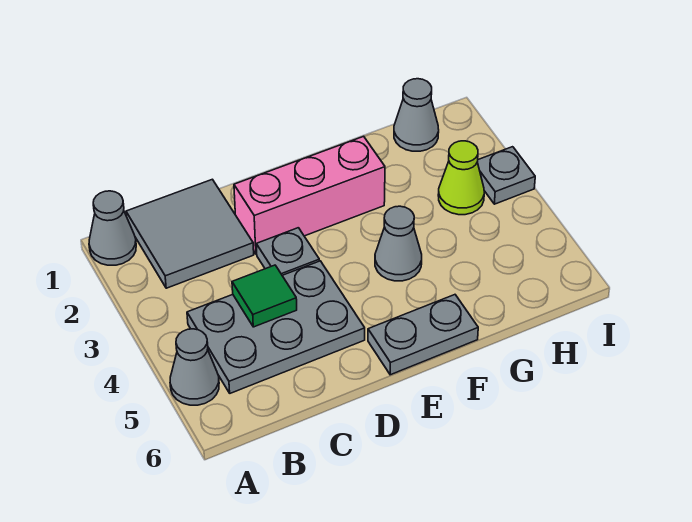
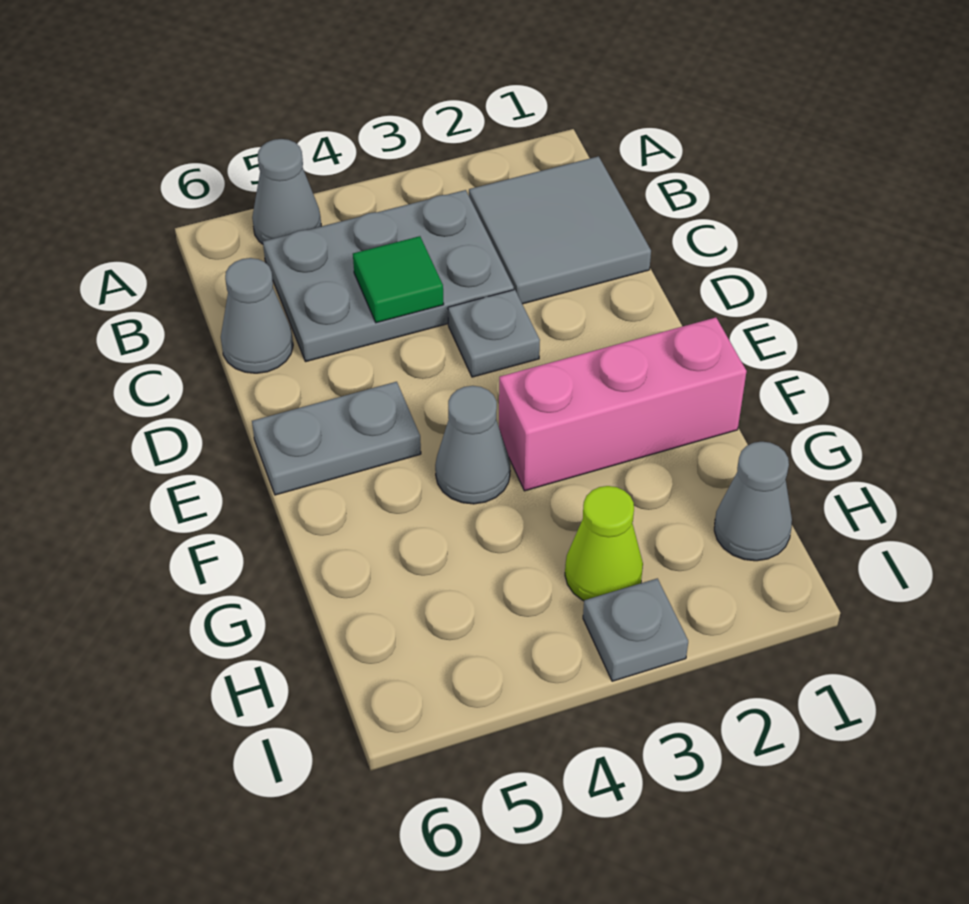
grey 1x1 cone [89,191,136,265] -> grey 1x1 cone moved to [221,258,293,373]
grey 2x3 plate [187,261,365,393] -> grey 2x3 plate turned to [263,190,514,362]
pink 1x3 brick [234,136,385,254] -> pink 1x3 brick turned to [499,318,747,491]
grey 1x2 plate [368,295,478,375] -> grey 1x2 plate turned to [252,382,421,495]

